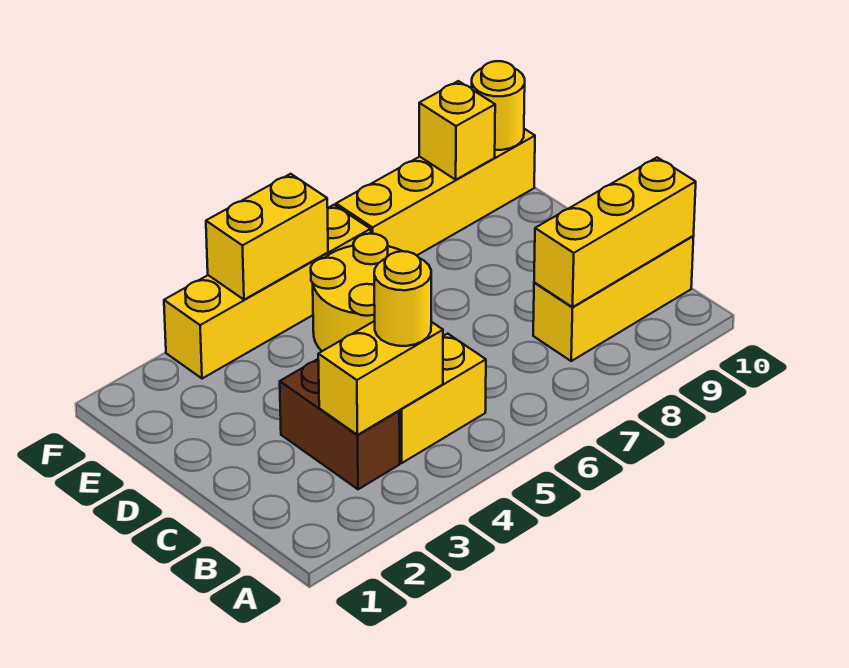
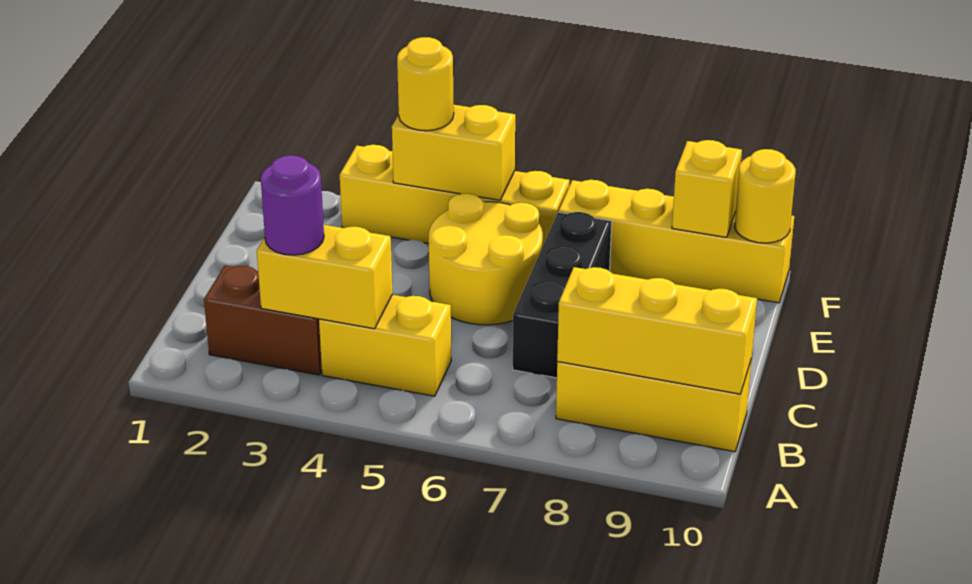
brown 1x2 brick [280,359,400,489] -> brown 1x2 brick turned to [204,265,322,375]
none -> purple 1x1 round brick [261,155,324,255]
yellow 1x1 round brick [374,251,431,346] -> yellow 1x1 round brick moved to [397,37,454,131]
none -> black 1x3 brick [513,212,612,378]

